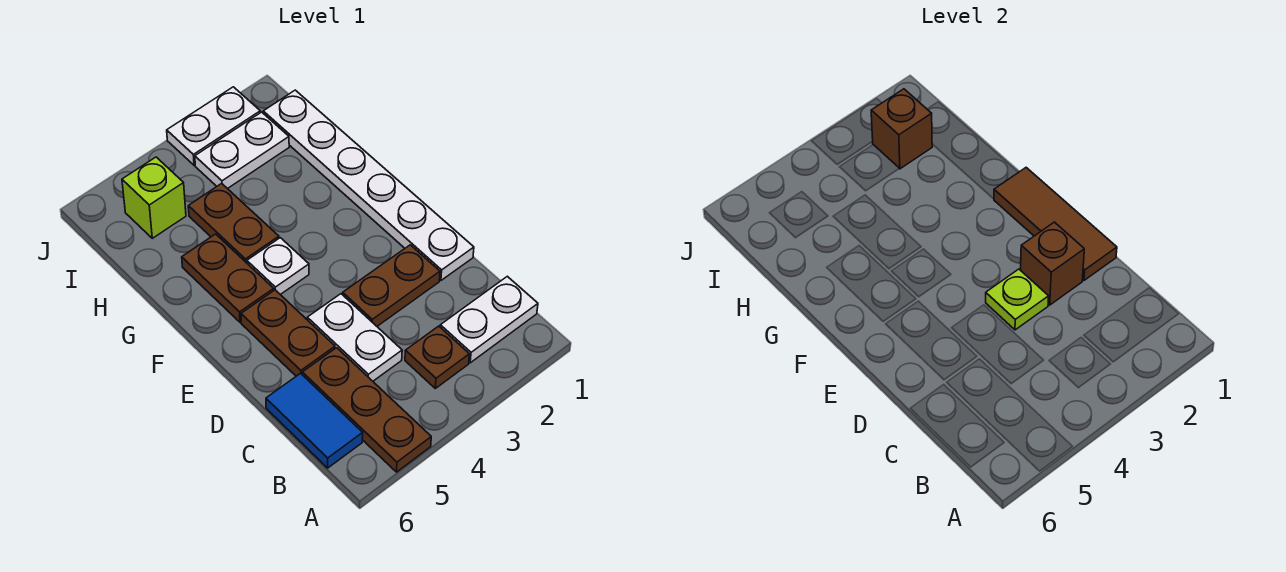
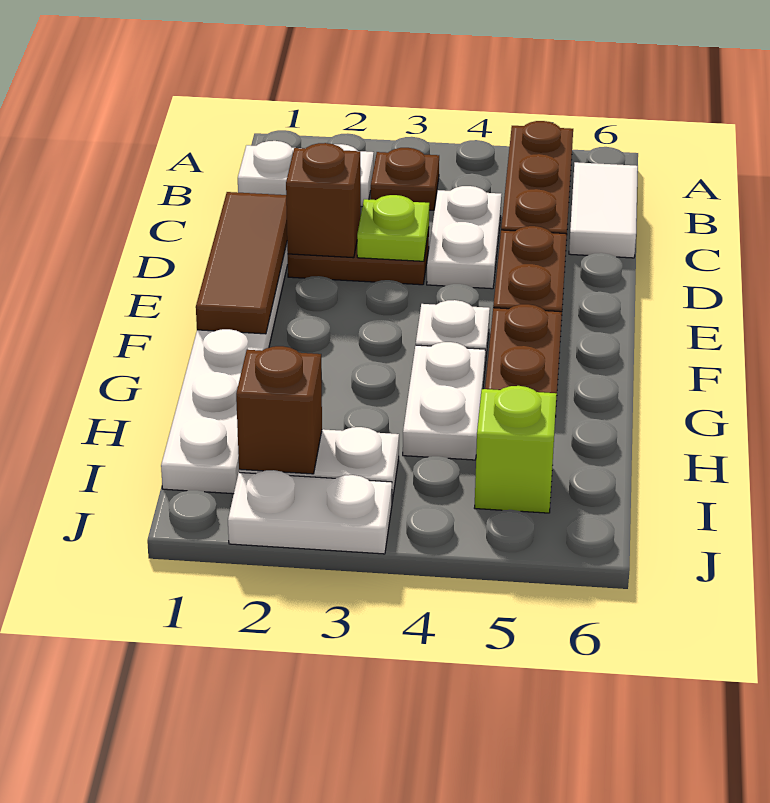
blue 1x2 tile [266,373,363,468] -> white 1x2 tile [569,162,638,258]
brown 1x2 plate [188,183,279,263] -> white 1x2 plate [403,342,485,460]

